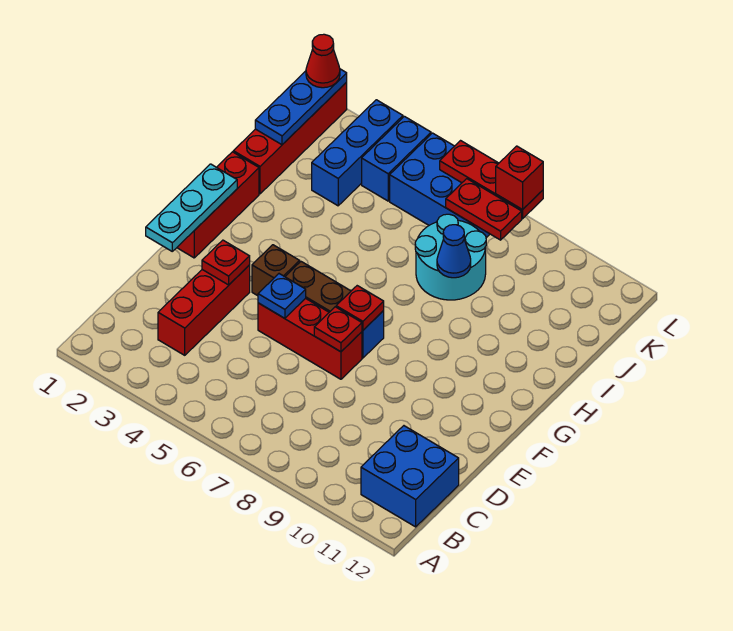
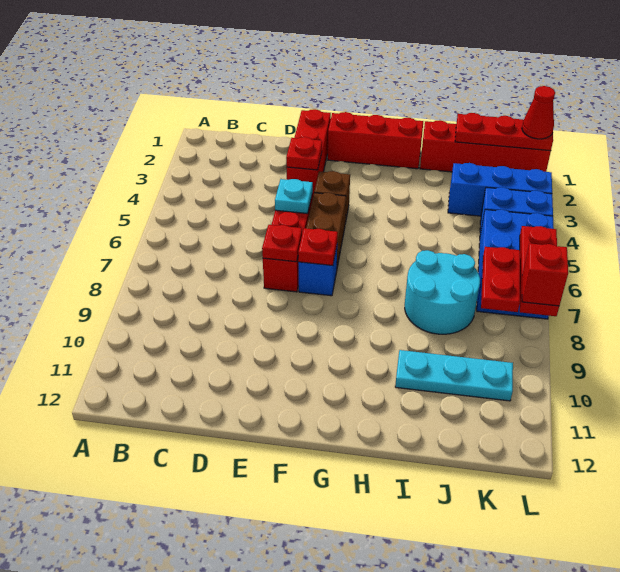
blue 2x2 brick [361,426,459,527] -> none
red 1x3 brick [158,265,250,355] -> red 1x3 brick turned to [287,109,331,196]
cyan 1x3 plate [146,164,237,251] -> cyan 1x3 plate moved to [395,350,513,401]
blue 1x1 plate [258,274,306,318] -> cyan 1x1 plate [275,179,313,214]
blue 1x1 cone [437,225,471,278] -> none
blue 1x3 plate [255,69,347,145] -> red 1x3 plate [455,113,553,151]

